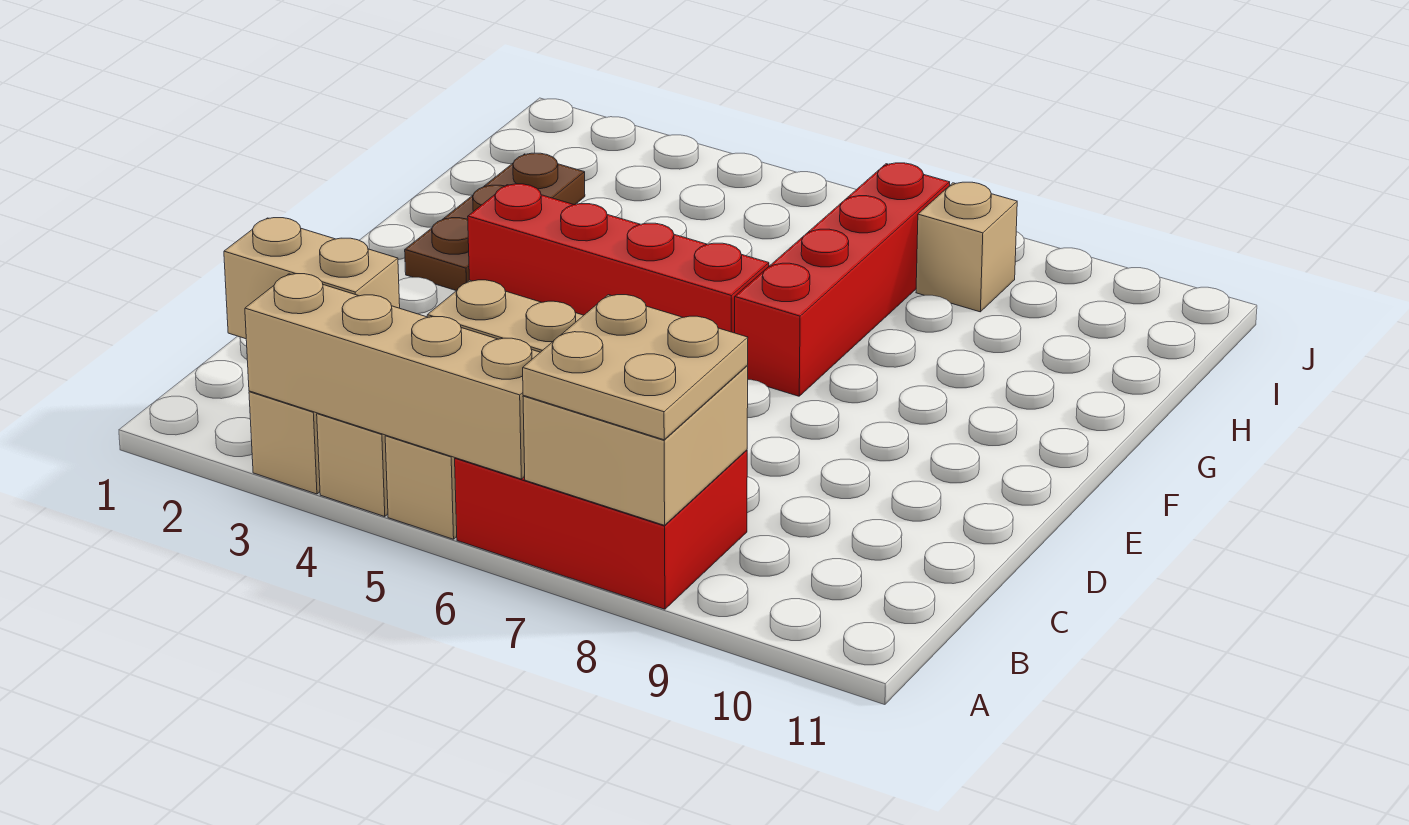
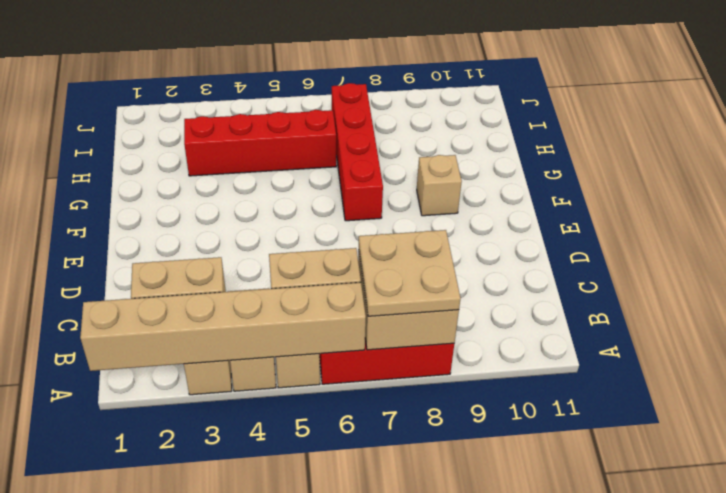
tan 1x4 brick [245,274,540,479] -> tan 1x6 brick [80,282,366,371]
brown 1x3 plate [405,153,585,291] -> none
red 1x4 brick [468,184,769,333] -> red 1x4 brick moved to [184,110,336,176]
tan 1x1 brick [916,182,1017,312] -> tan 1x1 brick moved to [417,155,462,216]

